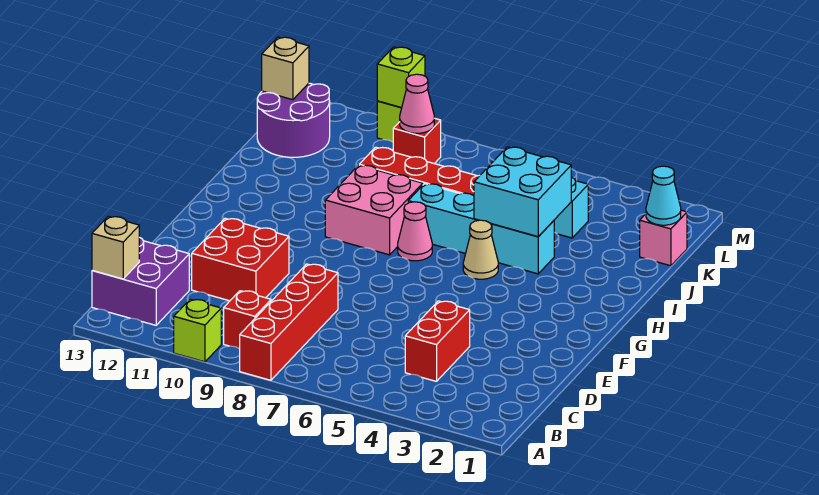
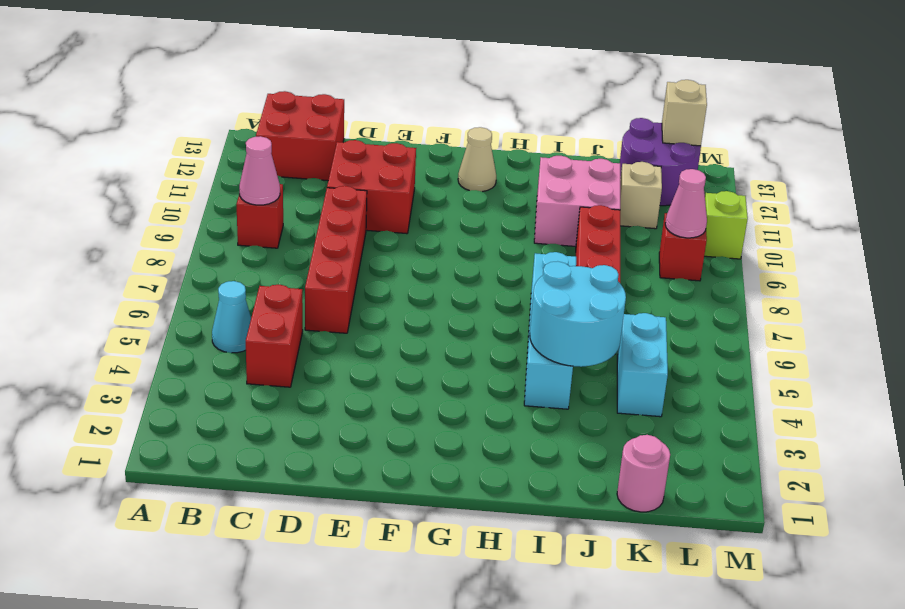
red 1x4 brick [240,264,338,380] -> red 1x4 brick turned to [305,186,367,333]
lime 1x1 brick [174,299,221,362] -> none
purple 2x2 brick [92,237,189,325] -> red 2x2 brick [256,91,344,181]
tan 1x1 brick [92,216,139,279] -> tan 1x1 brick moved to [620,162,662,229]
red 1x2 brick [405,301,470,381] -> red 1x2 brick turned to [246,285,303,387]
tan 1x1 cone [463,220,498,279] -> tan 1x1 cone moved to [458,127,496,192]
pink 1x1 cone [398,202,432,261] -> pink 1x1 cone moved to [239,136,280,205]
pink 2x2 brick [325,165,423,255] -> pink 2x2 brick moved to [534,156,620,246]
cyan 2x2 brick [474,147,571,237] -> cyan 2x2 round brick [530,261,626,367]
pink 1x1 brick [640,210,687,266] -> pink 1x1 round brick [617,435,670,512]
cyan 1x1 cone [646,166,681,225] -> cyan 1x1 cone moved to [212,281,251,353]
lime 1x1 brick [377,47,425,108] -> none

